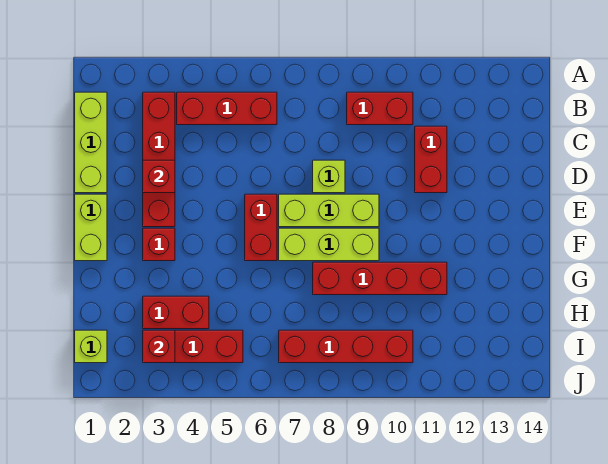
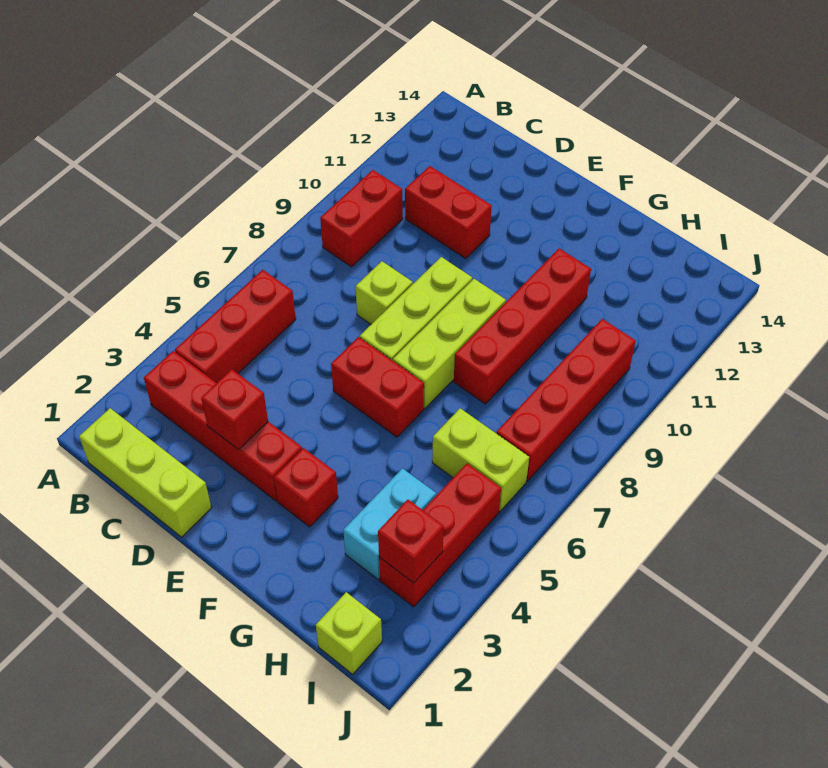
lime 1x2 brick [75,194,107,261] -> lime 1x2 brick moved to [432,408,529,511]
red 1x2 brick [143,296,209,329] -> cyan 1x2 brick [343,468,436,579]

